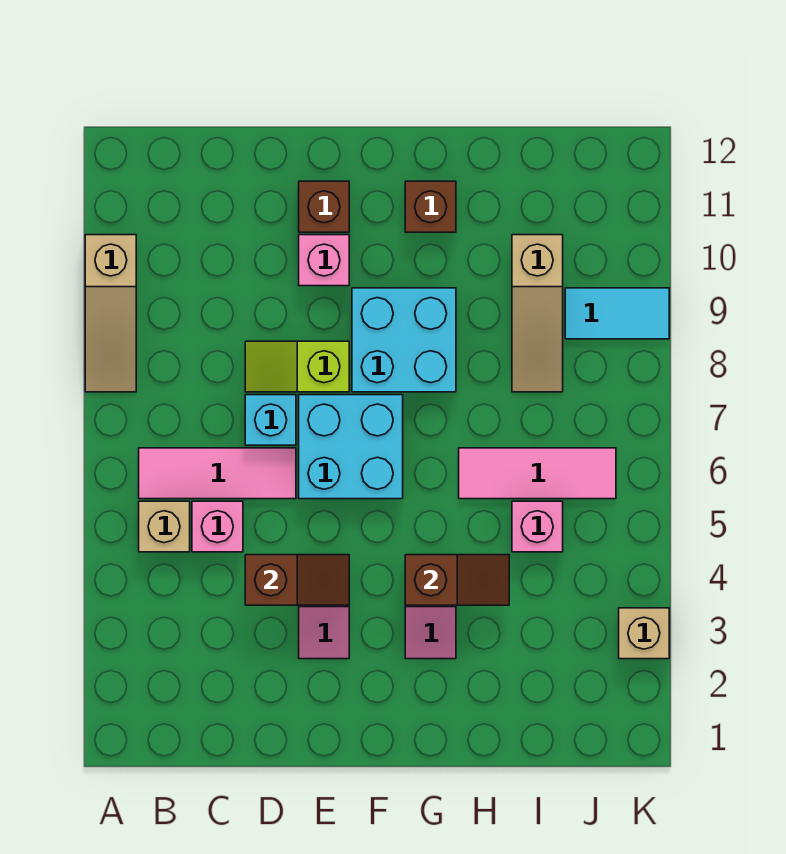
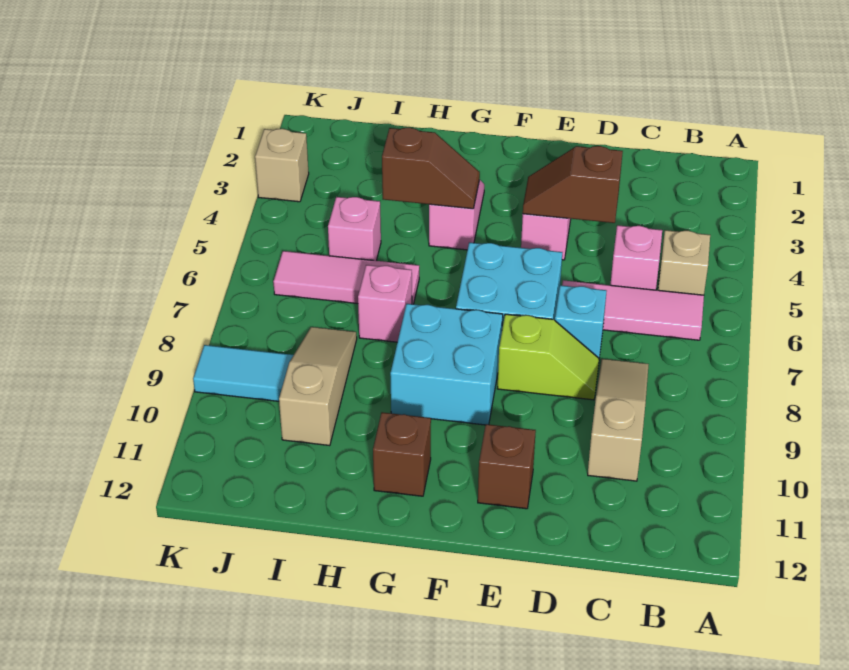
tan 1x3 slope [85,235,136,392] -> tan 1x3 slope moved to [588,359,649,481]
pink 1x1 brick [299,235,349,286] -> pink 1x1 brick moved to [358,265,412,342]
brown 1x2 slope [405,555,509,605] -> brown 1x2 slope turned to [382,128,480,209]

